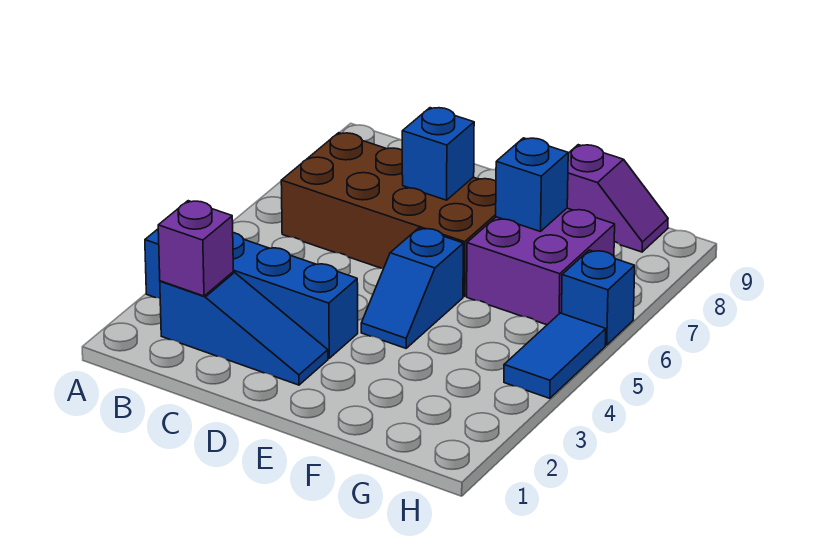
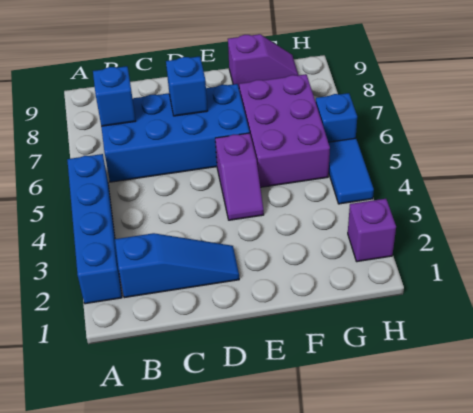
blue 1x4 brick [145,229,358,358] -> blue 1x4 brick turned to [67,154,122,304]
purple 1x1 brick [158,201,233,296] -> purple 1x1 brick moved to [348,199,396,262]
brown 2x4 brick [281,133,496,296] -> blue 2x4 brick [101,84,250,182]
blue 1x2 slope [361,228,463,348] -> purple 1x2 slope [215,133,264,220]
purple 2x2 brick [467,208,615,325] -> purple 2x3 brick [239,74,330,187]
blue 1x1 brick [496,138,568,232] -> blue 1x1 brick moved to [93,66,136,126]

